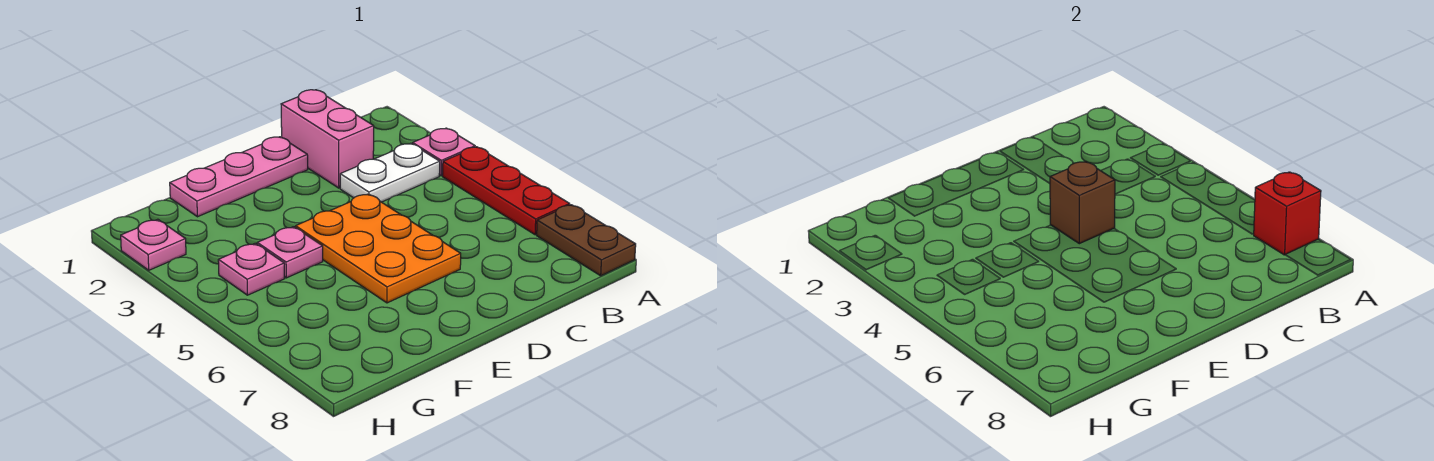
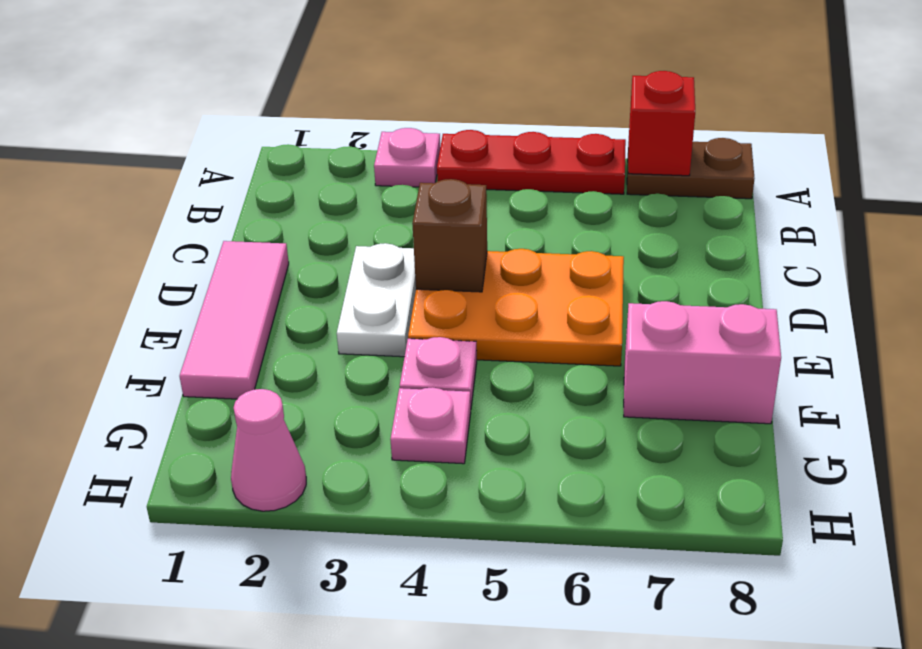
white 1x2 plate [340,143,440,202] -> white 1x2 plate moved to [337,243,416,357]
pink 1x2 brick [281,90,374,188] -> pink 1x2 brick moved to [624,301,781,424]
pink 1x3 plate [170,137,308,217] -> pink 1x3 tile [180,241,289,399]
pink 1x1 plate [121,219,186,270] -> pink 1x1 cone [231,389,306,511]

